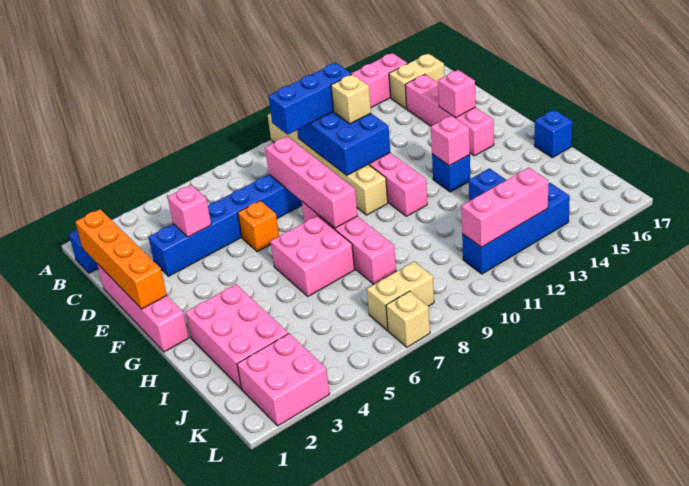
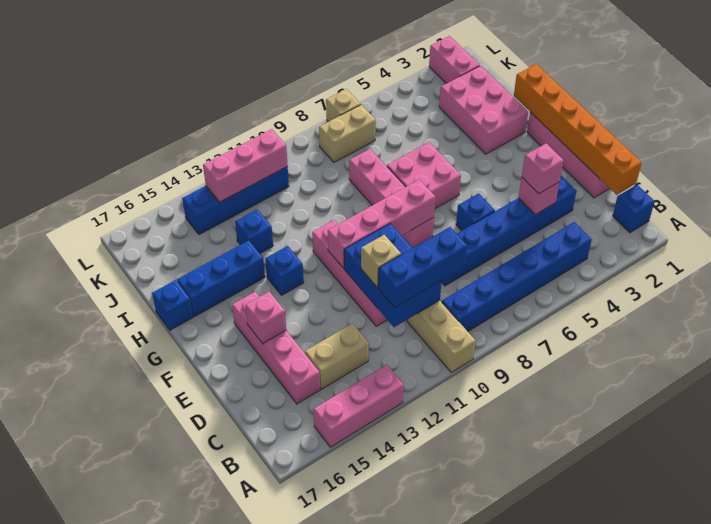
none -> blue 1x6 brick [442,222,592,331]
tan 1x2 brick [389,54,445,109] -> tan 1x2 brick moved to [305,323,369,389]
orange 1x4 brick [75,209,167,309] -> orange 1x6 brick [514,64,642,195]
pink 1x4 brick [265,136,358,228] -> pink 1x4 brick turned to [328,179,435,268]
orange 1x1 brick [238,201,279,252] -> blue 1x1 brick [456,193,495,231]
pink 1x1 brick [431,116,470,166] -> pink 1x1 brick moved to [522,144,564,194]
none -> blue 1x3 brick [177,240,265,317]
pink 2x2 brick [237,334,330,426] -> pink 1x2 brick [429,36,480,84]

